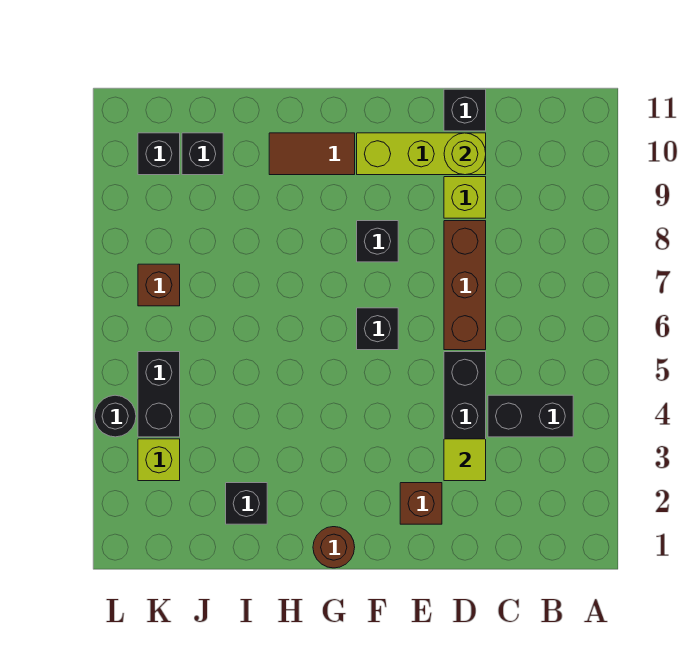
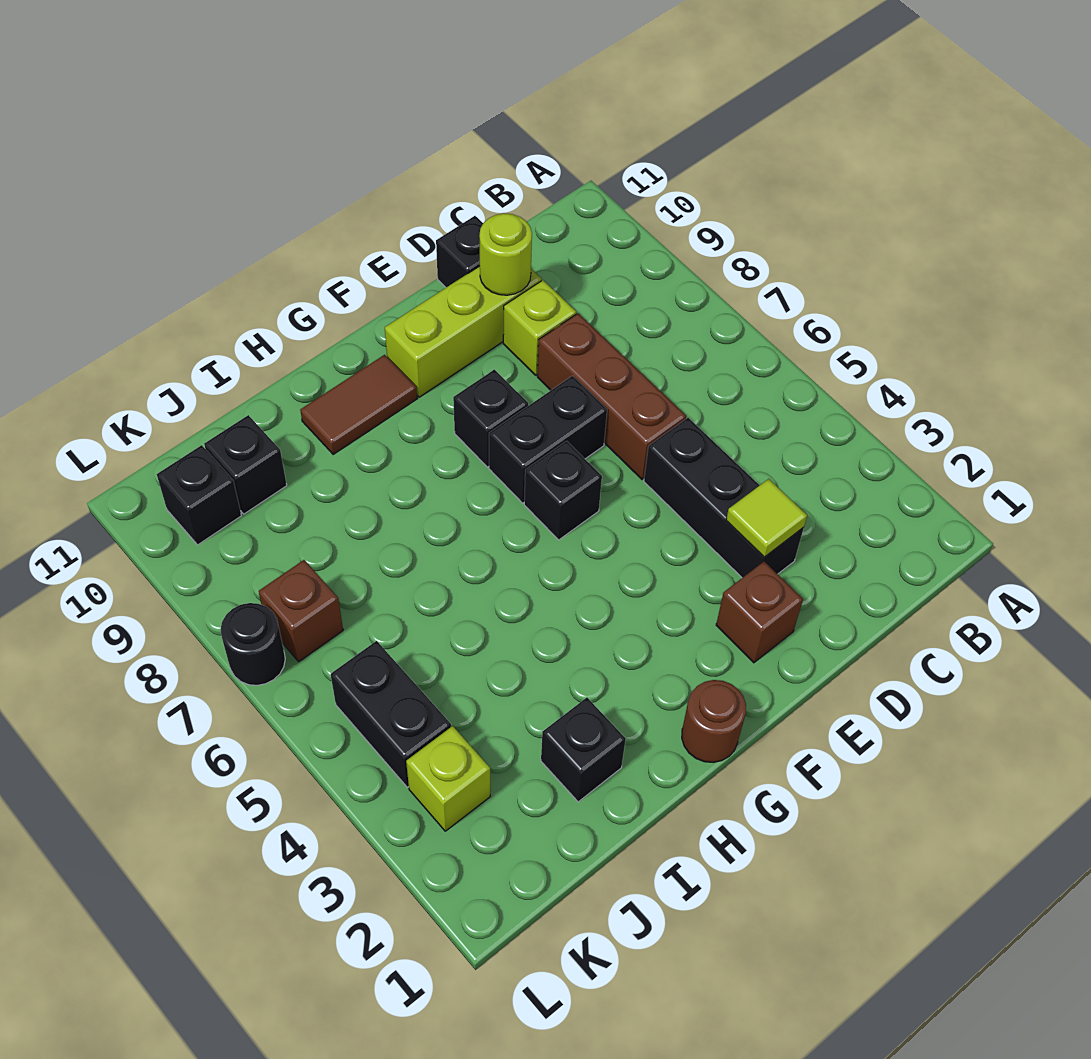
black 1x2 brick [488,395,573,437] -> black 1x2 brick moved to [489,376,607,503]
black 1x1 round brick [94,395,136,437] -> black 1x1 round brick moved to [221,603,285,685]

